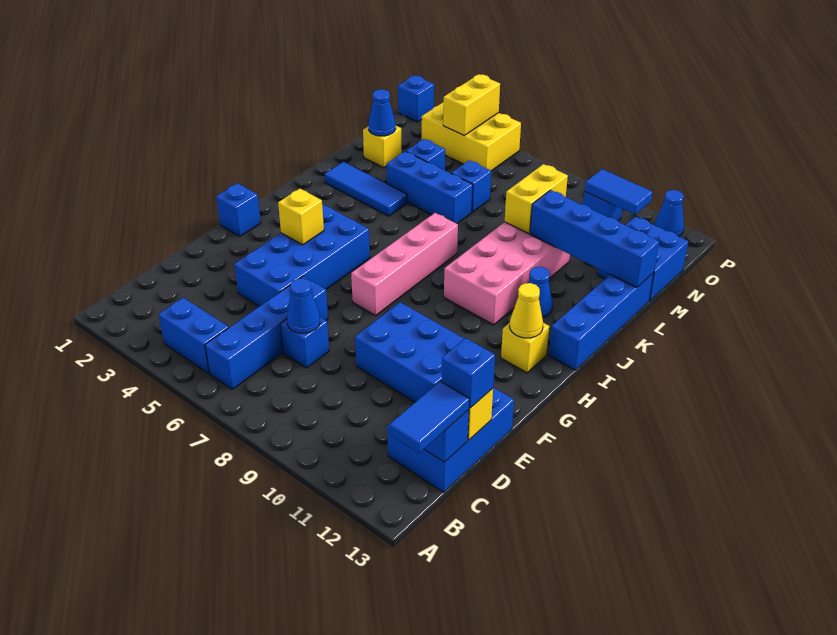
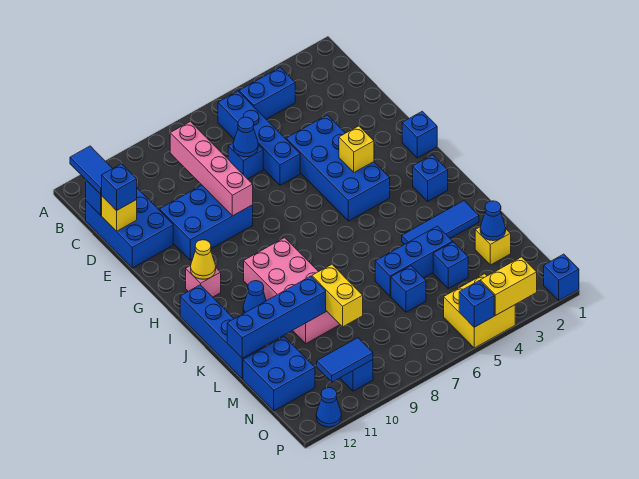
pink 1x4 brick [351,213,458,316] -> pink 1x4 brick moved to [170,121,253,216]
yellow 1x1 brick [501,323,549,373] -> pink 1x1 brick [186,266,221,297]
none -> blue 1x1 brick [413,155,448,201]
yellow 2x3 brick [422,102,521,171] -> yellow 2x2 brick [444,274,515,348]
yellow 1x2 brick [443,74,500,136] -> yellow 1x2 brick turned to [480,257,537,316]
none -> blue 1x1 brick [459,281,494,327]

